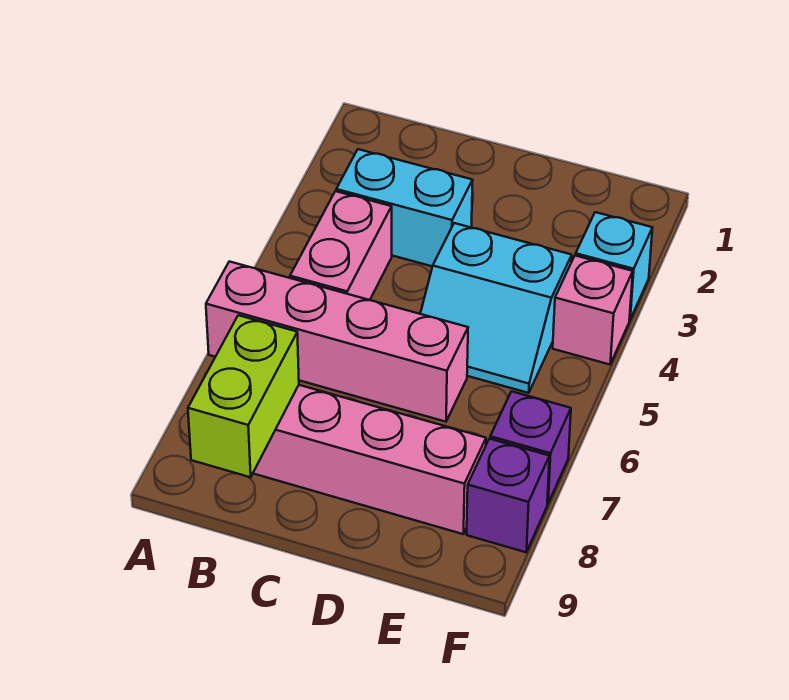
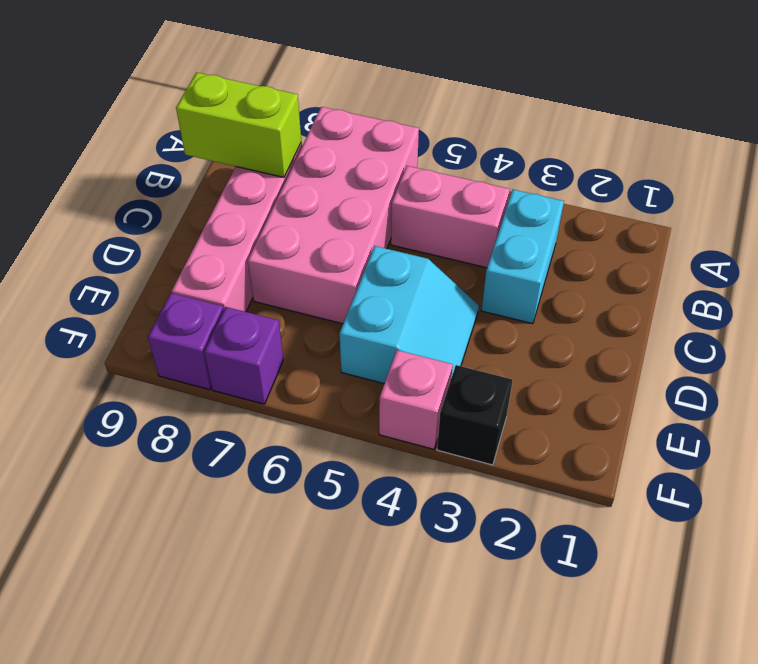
pink 1x4 brick [206,261,468,422] -> pink 2x4 brick [248,107,419,324]
cyan 2x2 slope [420,223,572,393] -> cyan 2x2 slope turned to [339,246,479,383]
cyan 1x1 brick [576,212,652,320] -> black 1x1 brick [437,365,513,465]

